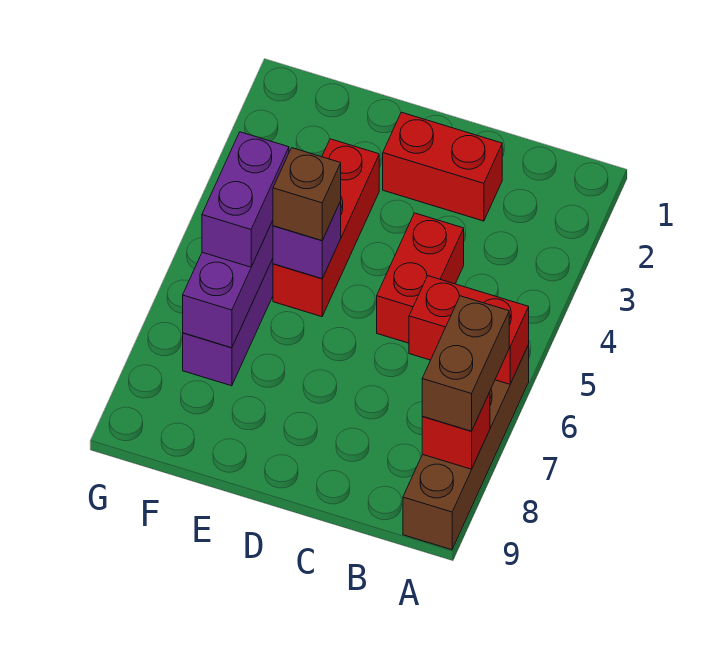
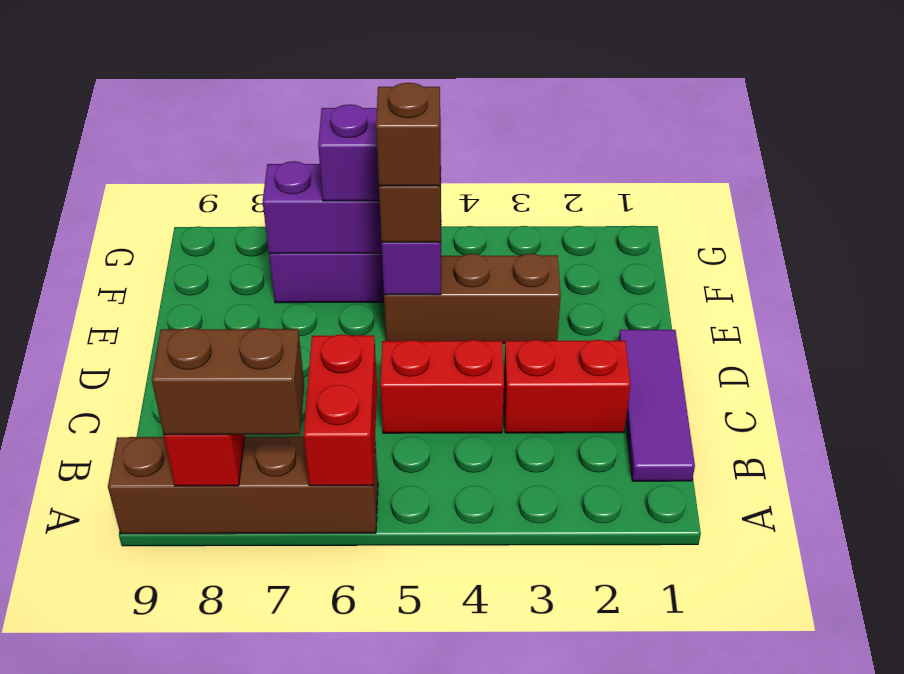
none -> purple 1x3 tile [619,330,695,481]
red 1x2 brick [383,112,502,221] -> red 1x2 brick turned to [504,340,630,433]
red 1x3 brick [273,139,379,317] -> brown 1x3 brick [384,254,561,343]
none -> brown 1x1 brick [376,83,440,186]

